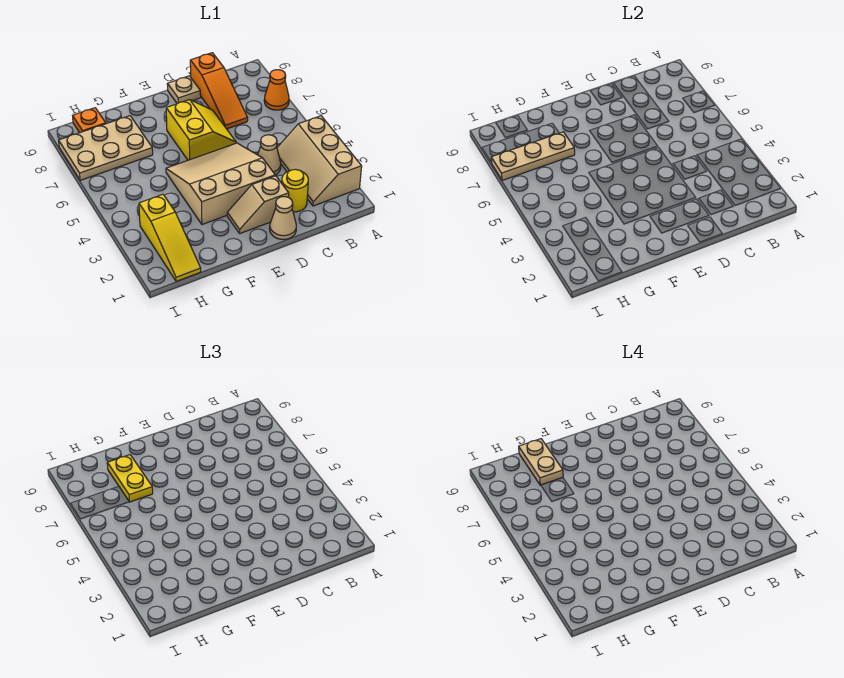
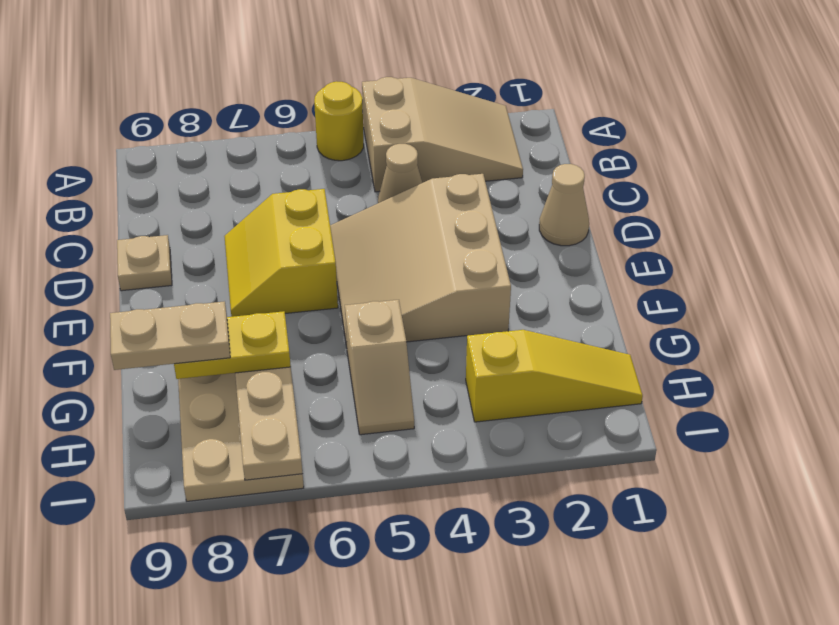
tan 2x3 slope [277,116,362,206] -> tan 2x3 slope turned to [362,77,523,192]
orange 1x1 cone [264,70,289,110] -> none
yellow 1x1 round brick [282,169,308,212] -> yellow 1x1 round brick moved to [314,81,364,161]
orange 1x3 slope [190,53,248,129] -> none
tan 1x2 slope [227,176,289,233] -> tan 1x2 slope moved to [345,300,414,435]
yellow 2x2 slope [166,100,236,160] -> yellow 2x2 slope turned to [224,189,338,317]
orange 1x1 plate [73,108,106,133] -> none

